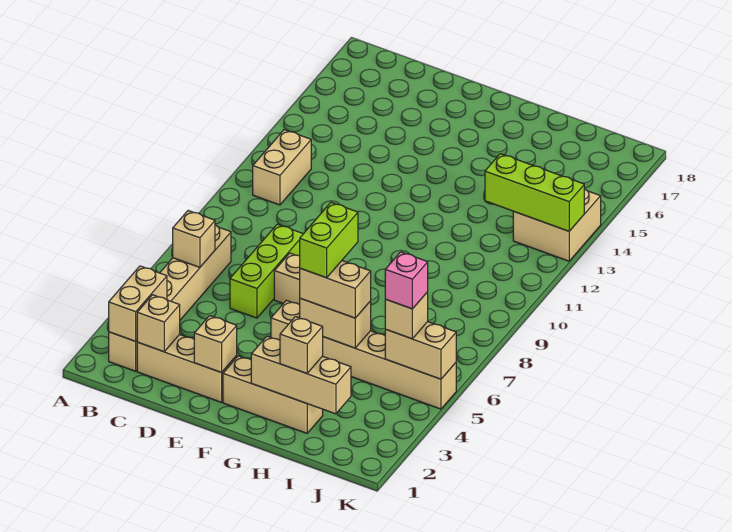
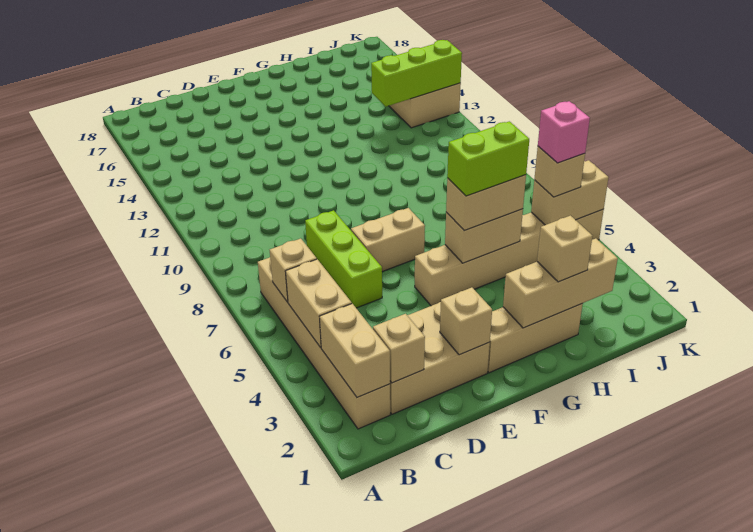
tan 1x2 brick [253,130,311,205] -> tan 1x2 brick moved to [285,259,352,348]
tan 1x3 brick [137,334,237,402] -> tan 2x3 brick [390,302,490,414]
lime 1x2 brick [300,202,358,278] -> lime 1x2 brick turned to [447,121,529,196]

